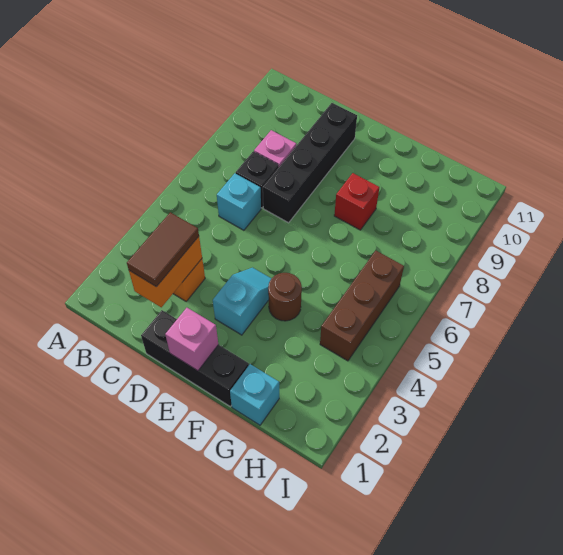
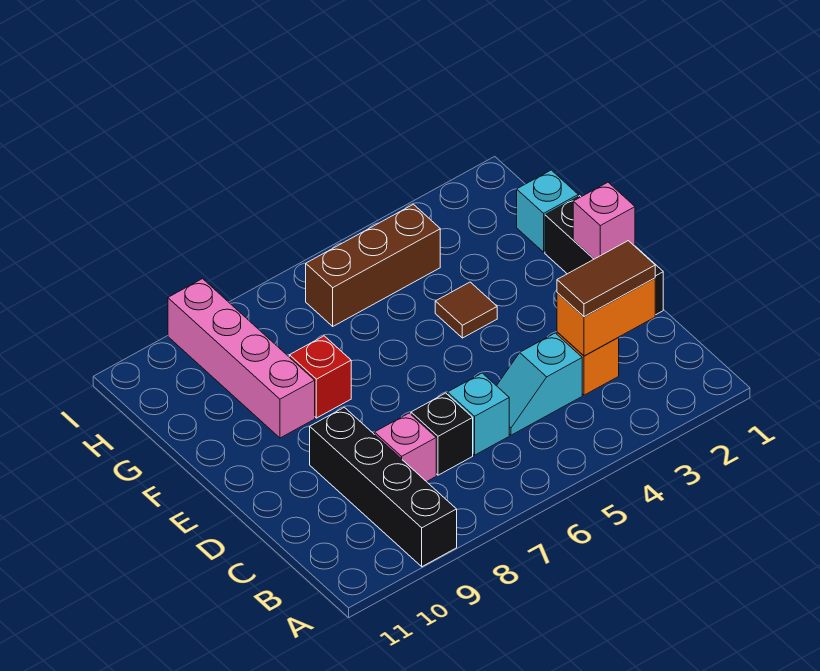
black 1x4 brick [263,103,357,223] -> black 1x4 brick turned to [310,407,457,567]
cyan 1x2 slope [213,268,272,335] -> cyan 1x2 slope moved to [497,333,582,435]
brown 1x1 round brick [268,273,302,321] -> brown 1x1 tile [435,282,497,338]
none -> pink 1x4 brick [168,279,315,438]

